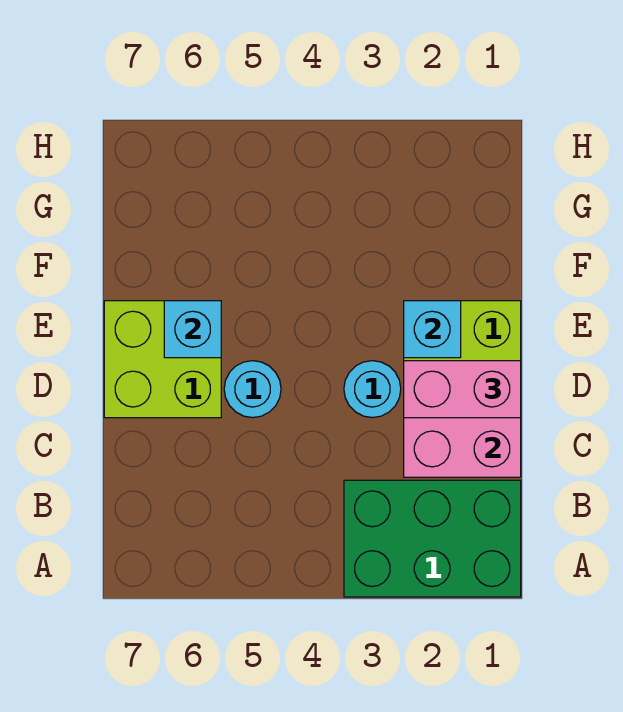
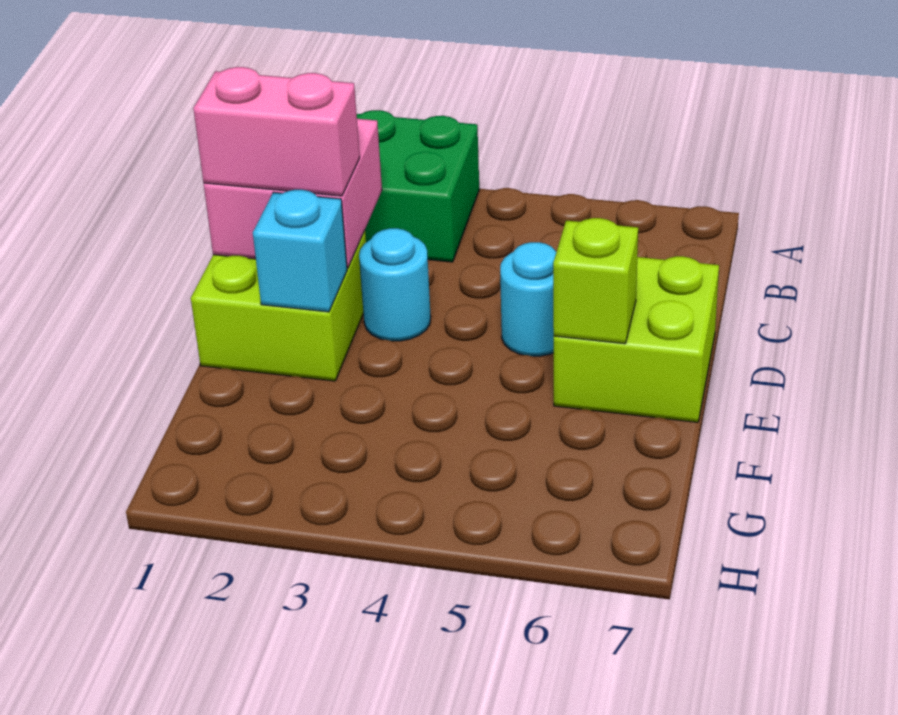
cyan 1x1 brick [164,301,221,358] -> lime 1x1 brick [553,218,638,344]

